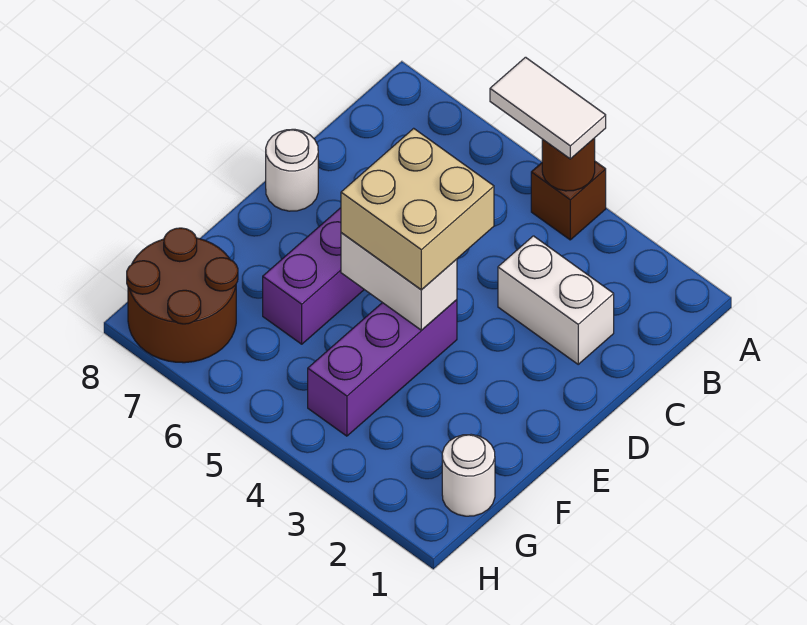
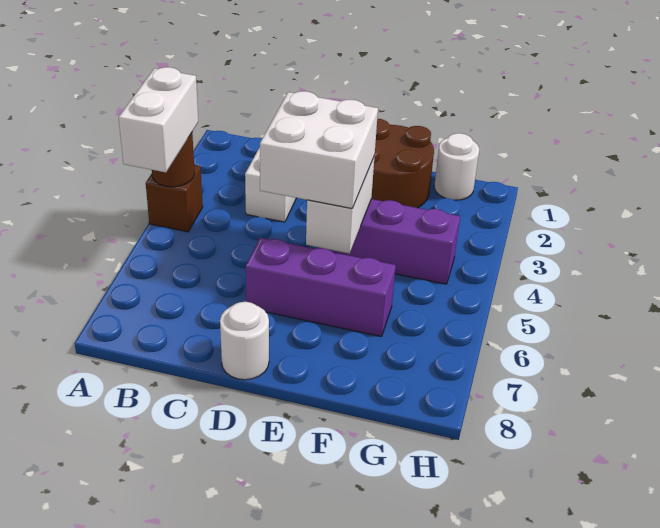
white 1x2 tile [490,57,606,159] -> white 1x2 brick [119,67,198,172]
tan 2x2 brick [341,128,494,290] -> white 2x2 brick [260,91,378,208]
brown 2x2 round brick [127,228,238,363] -> brown 2x2 round brick moved to [371,119,434,208]

